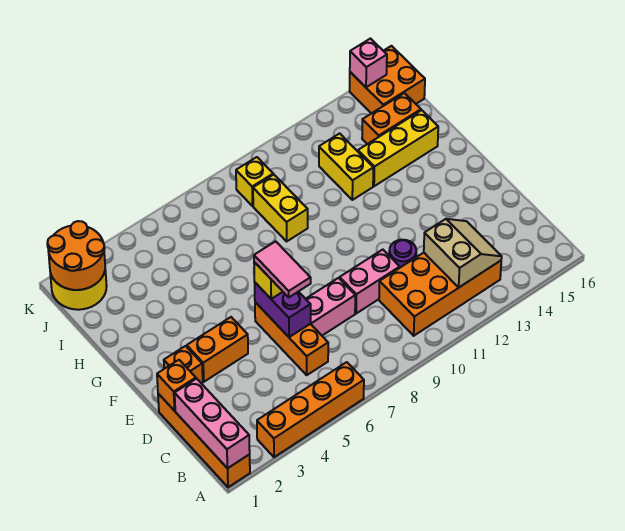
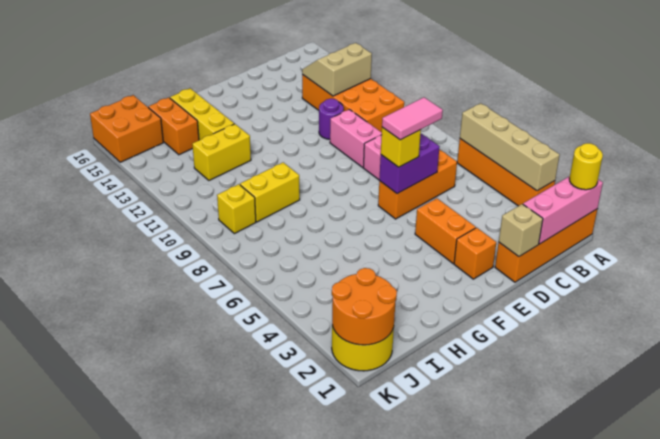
none -> yellow 1x1 round brick [569,143,603,190]
none -> tan 1x4 brick [460,103,560,191]
orange 1x1 brick [157,360,196,411] -> tan 1x1 brick [499,204,543,257]
pink 1x1 brick [350,39,387,87] -> none

